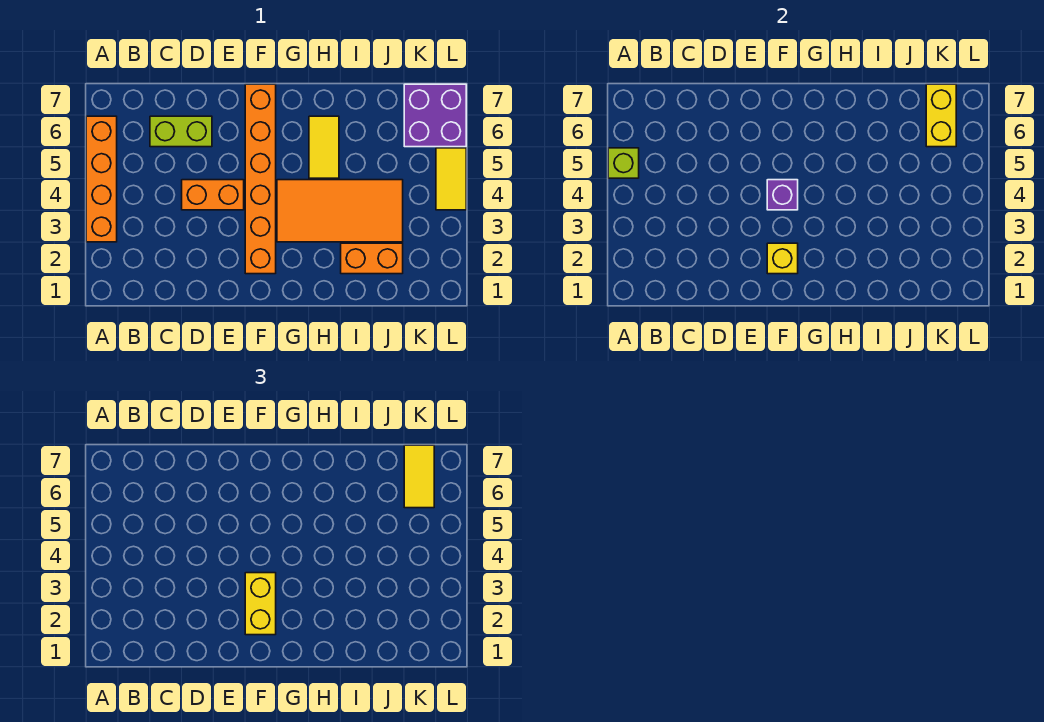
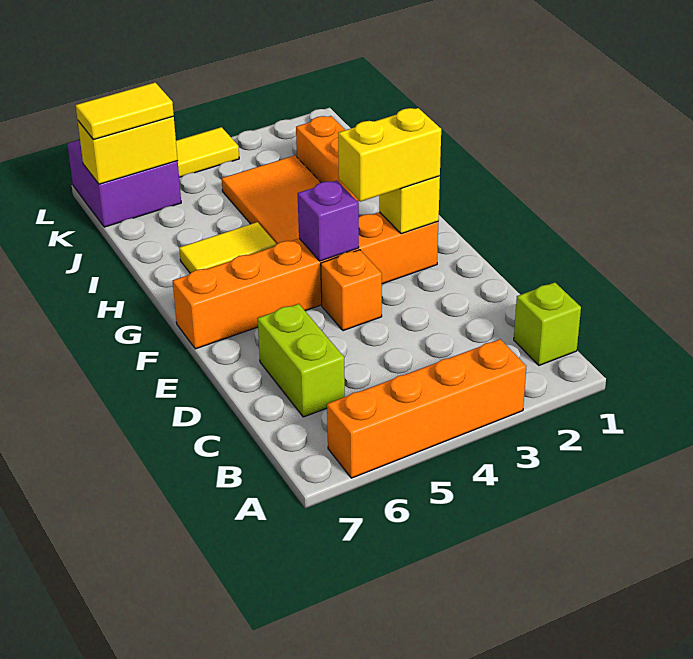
lime 1x1 brick [608,148,639,178] -> lime 1x1 brick moved to [514,282,581,365]
orange 1x2 brick [182,180,244,210] -> orange 1x1 brick [321,250,382,331]

